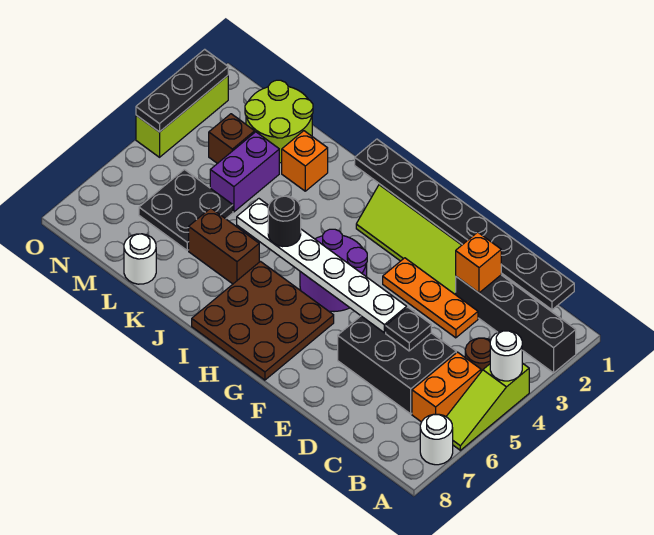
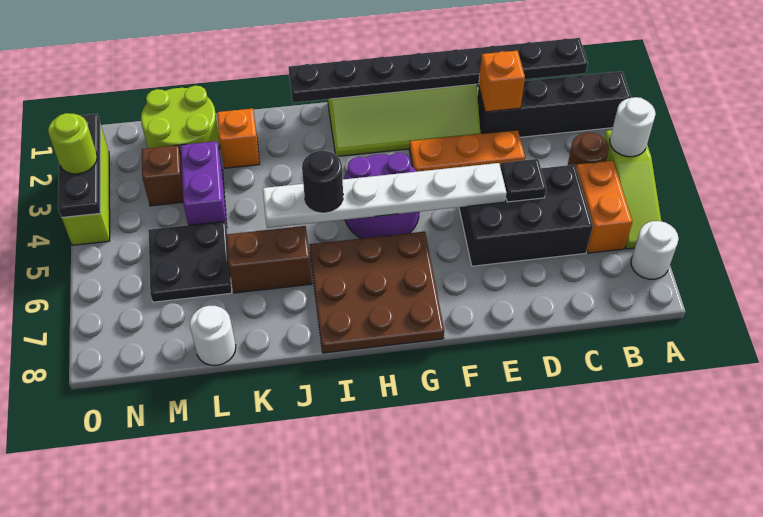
none -> lime 1x1 round brick [48,113,97,174]

